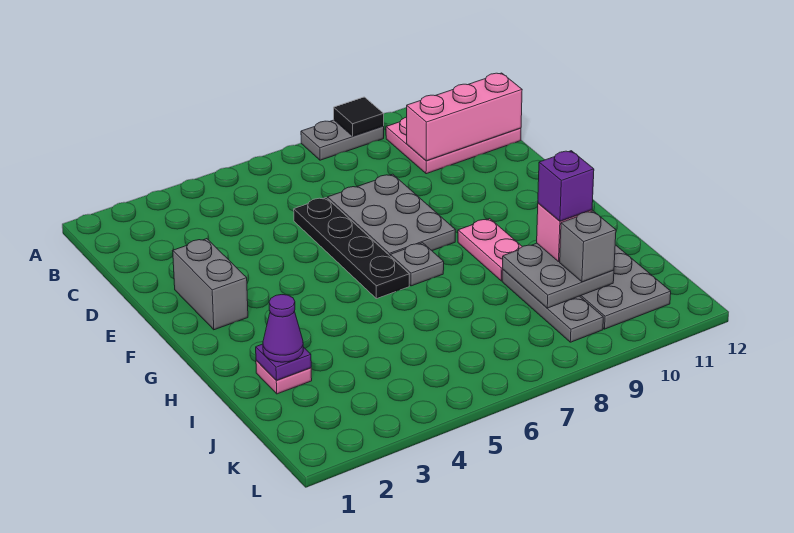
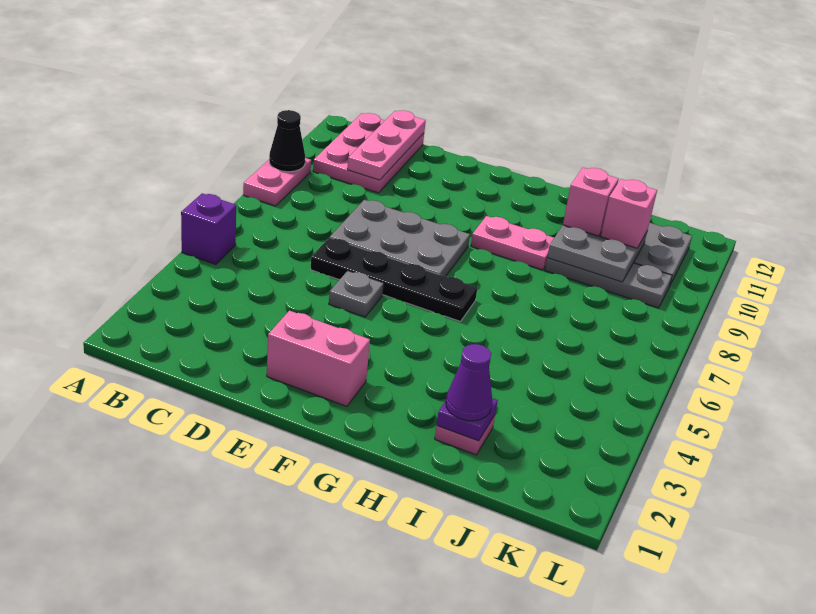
grey 1x2 plate [301,120,384,160] -> pink 1x2 plate [243,158,311,206]
black 1x1 tile [334,97,384,136] -> black 1x1 cone [269,110,305,172]
pink 1x3 brick [407,73,522,161] -> pink 1x3 plate [347,110,426,180]
grey 1x2 brick [173,239,248,330] -> pink 1x2 brick [267,311,370,406]
grey 1x1 plate [390,243,444,286] -> grey 1x1 plate moved to [329,271,384,317]
purple 1x1 brick [538,151,594,221] -> purple 1x1 brick moved to [181,193,236,264]
grey 1x1 brick [560,211,616,282] -> pink 1x1 brick [601,179,657,248]

